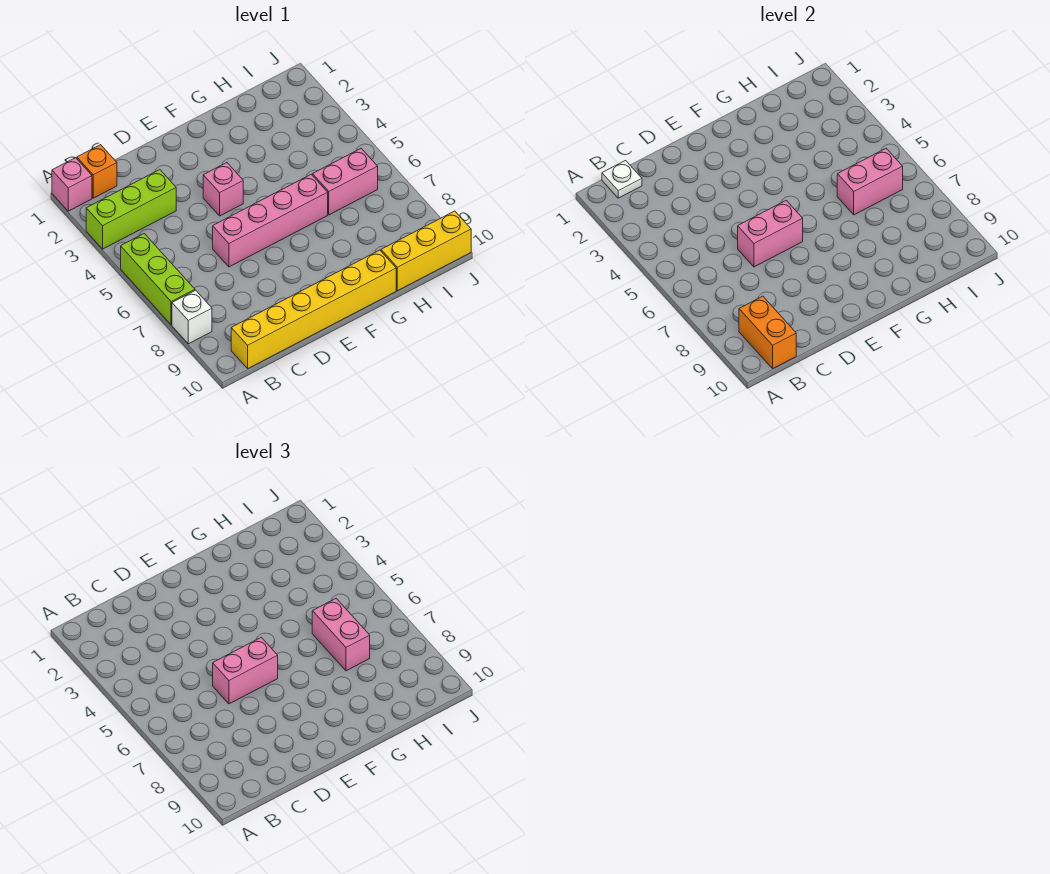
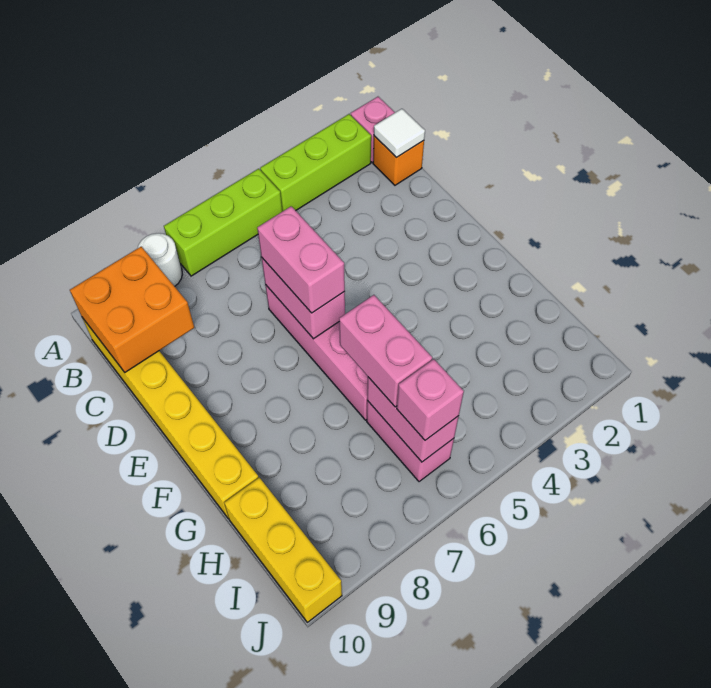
lime 1x3 brick [86,170,176,249] -> lime 1x3 brick turned to [260,114,371,211]
white 1x1 brick [172,290,212,344] -> white 1x1 round brick [138,233,182,286]
white 1x1 plate [602,161,642,198] -> white 1x1 tile [374,109,425,158]
orange 1x2 brick [739,296,796,368] -> orange 2x2 brick [70,247,194,372]
pink 1x1 brick [203,163,243,216] -> pink 1x1 brick moved to [397,359,464,440]
pink 1x2 brick [312,598,370,671] -> pink 1x2 brick turned to [339,295,432,407]

